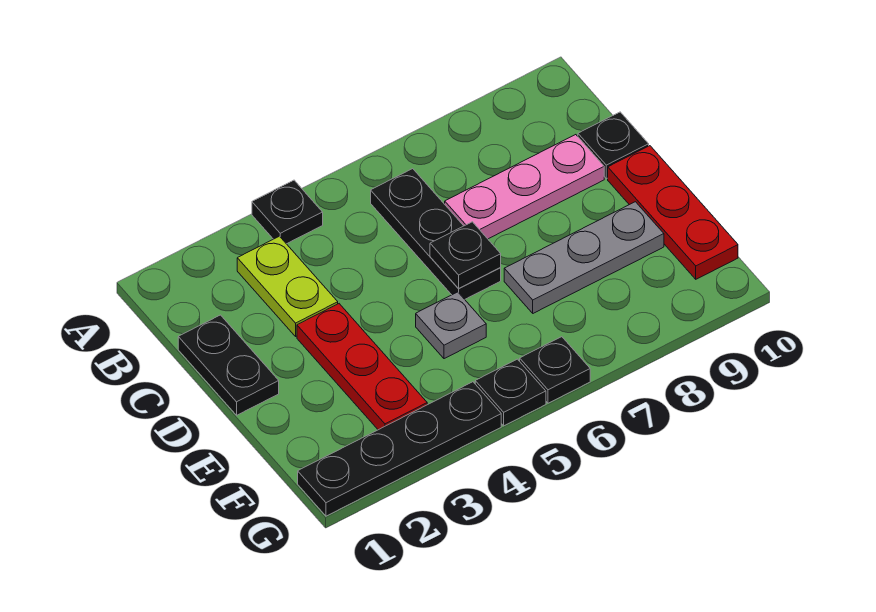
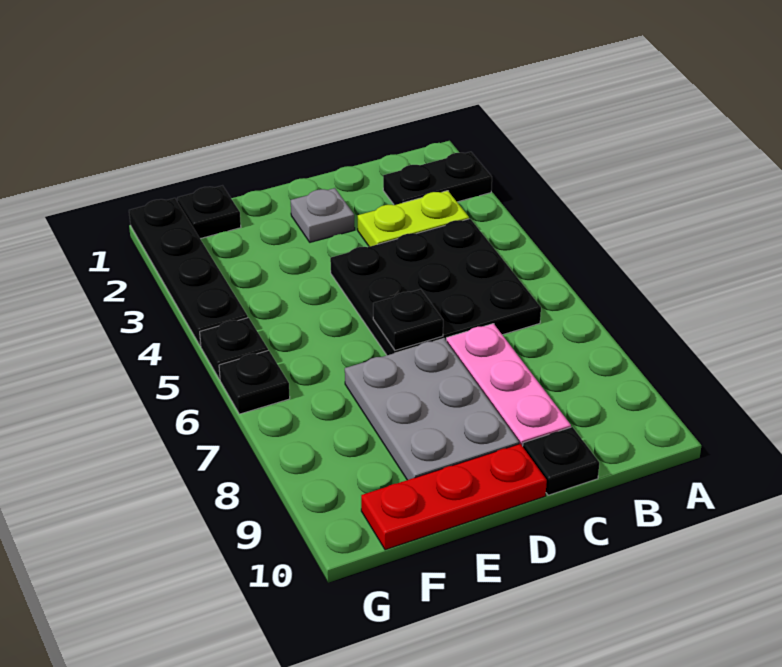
black 1x1 plate [252,180,323,244] -> black 1x1 plate moved to [177,186,241,239]
black 1x3 plate [371,169,501,299] -> black 3x3 plate [330,219,541,355]
black 1x2 plate [178,315,279,415] -> black 1x2 plate moved to [383,152,492,205]
red 1x3 plate [297,304,427,430] -> none
grey 1x1 plate [416,292,486,359] -> grey 1x1 plate moved to [291,188,355,242]
grey 1x3 plate [504,202,664,313] -> grey 2x3 plate [345,338,519,480]

